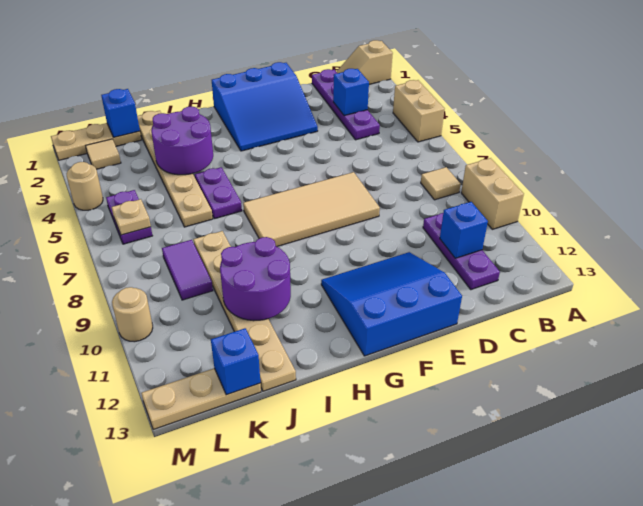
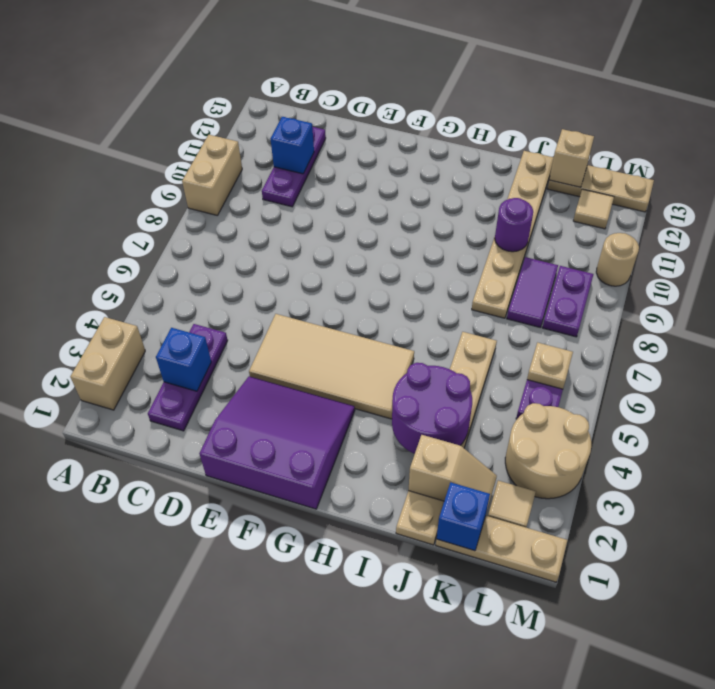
tan 1x2 slope [337,40,393,84] -> tan 1x2 slope moved to [409,435,497,509]
tan 1x2 brick [393,80,444,142] -> tan 1x2 brick moved to [70,317,145,410]
tan 1x1 tile [421,167,461,200] -> tan 1x1 tile moved to [573,189,614,229]
purple 1x4 plate [312,69,380,140] -> purple 1x3 plate [148,324,228,431]
blue 3x3 slope [212,62,318,151] -> purple 3x3 slope [199,376,355,509]
tan 2x4 tile [243,172,380,247] -> tan 2x4 tile moved to [249,314,414,419]
blue 3x3 slope [321,252,462,356] -> none
purple 1x2 plate [195,167,242,219] -> purple 1x2 plate moved to [542,266,593,337]
purple 2x2 round brick [220,237,291,321] -> purple 1x1 round brick [495,198,533,252]
blue 1x1 brick [211,328,260,395] -> tan 1x1 brick [549,129,594,187]
tan 1x1 round brick [67,162,103,210] -> tan 2x2 round brick [505,403,591,499]

